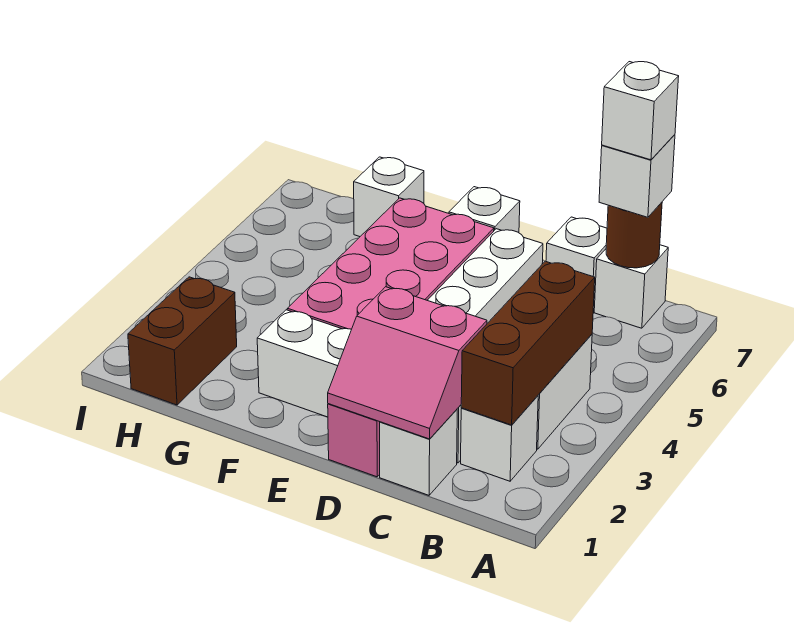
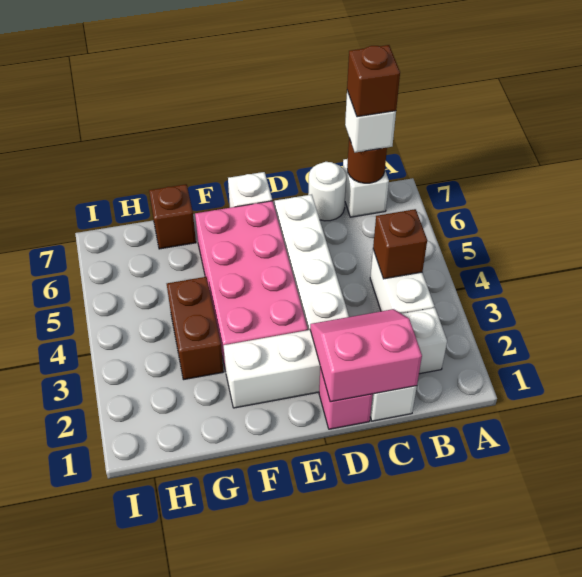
brown 1x3 brick [461,261,595,425] -> brown 1x1 brick [373,209,427,279]
white 1x1 brick [602,62,679,160] -> brown 1x1 brick [347,45,400,117]
pink 2x2 slope [328,287,487,439] -> pink 2x2 slope turned to [310,309,422,402]
white 1x1 brick [546,217,607,310] -> white 1x1 round brick [308,162,346,221]
white 1x1 brick [354,157,424,237] -> brown 1x1 brick [149,184,196,249]
brown 1x2 brick [128,277,237,405] -> brown 1x2 brick moved to [167,277,224,380]

